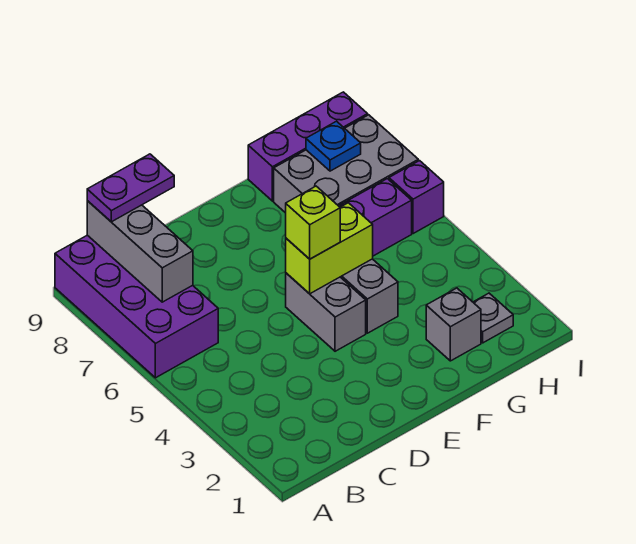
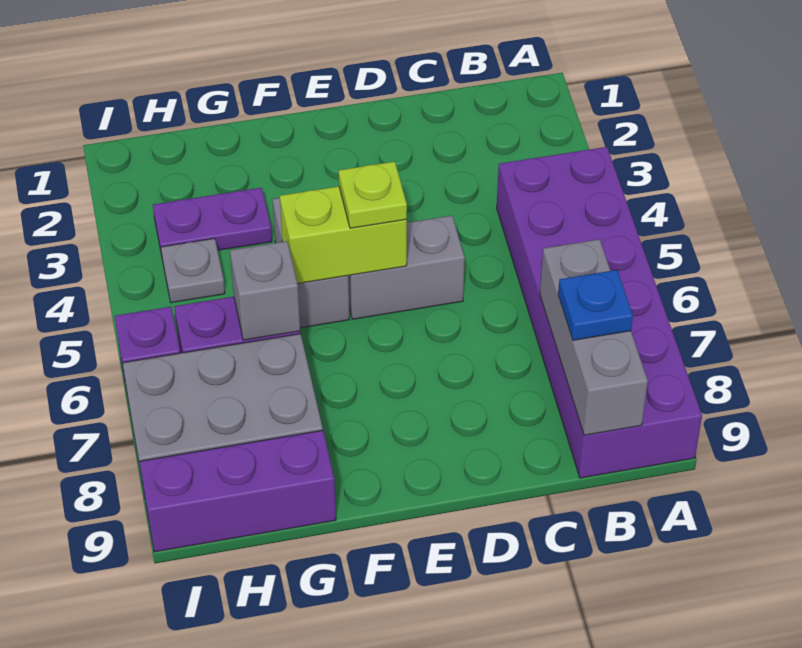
purple 2x4 brick [55,235,218,378] -> purple 2x6 brick [497,147,702,478]
purple 1x2 plate [87,154,174,222] -> purple 1x2 plate moved to [153,188,272,255]
grey 1x2 brick [286,273,366,351] -> grey 1x2 brick turned to [348,216,465,319]
lime 1x1 brick [286,186,340,259] -> lime 1x1 plate [339,161,407,228]
grey 1x1 brick [426,288,481,361] -> grey 1x1 brick moved to [230,241,300,340]
grey 1x1 plate [473,293,513,343] -> grey 1x1 plate moved to [161,238,225,303]
blue 1x1 plate [306,121,361,171] -> blue 1x1 plate moved to [558,270,633,340]

